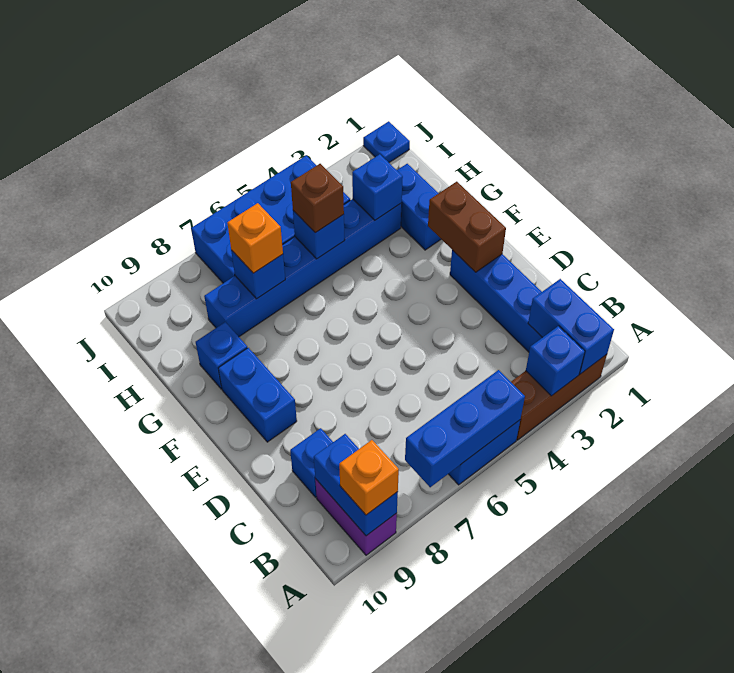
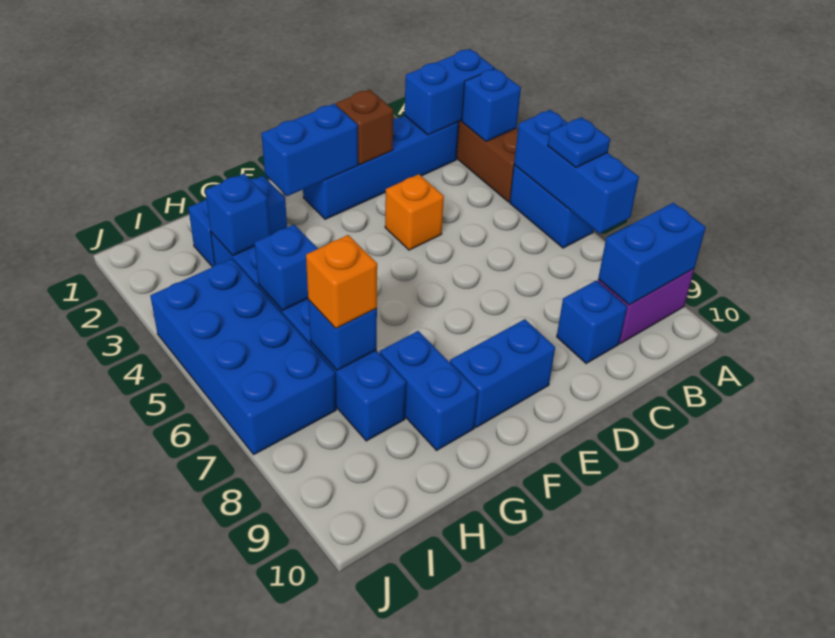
orange 1x1 brick [339,440,399,515] -> orange 1x1 brick moved to [385,174,444,250]
brown 1x2 brick [428,182,506,272] -> blue 1x2 brick [261,104,358,196]
blue 1x1 brick [196,322,247,389] -> blue 1x2 brick [380,331,478,450]
brown 1x1 brick [291,164,344,233] -> brown 1x1 brick moved to [336,89,393,165]
blue 1x1 plate [363,121,410,163] -> blue 1x1 plate moved to [548,117,610,168]

